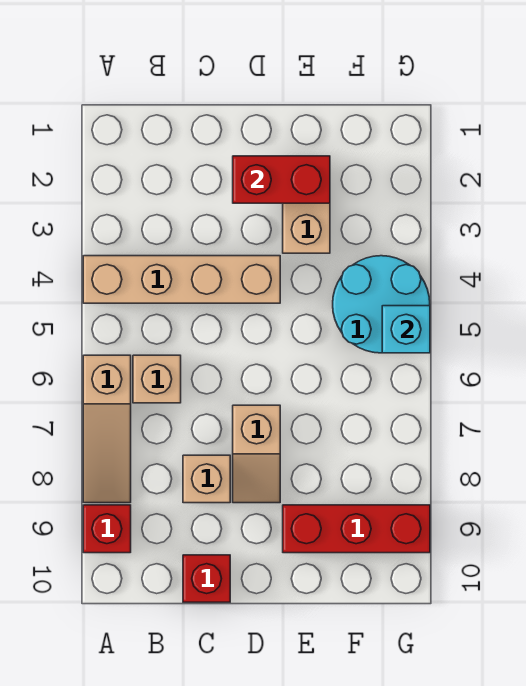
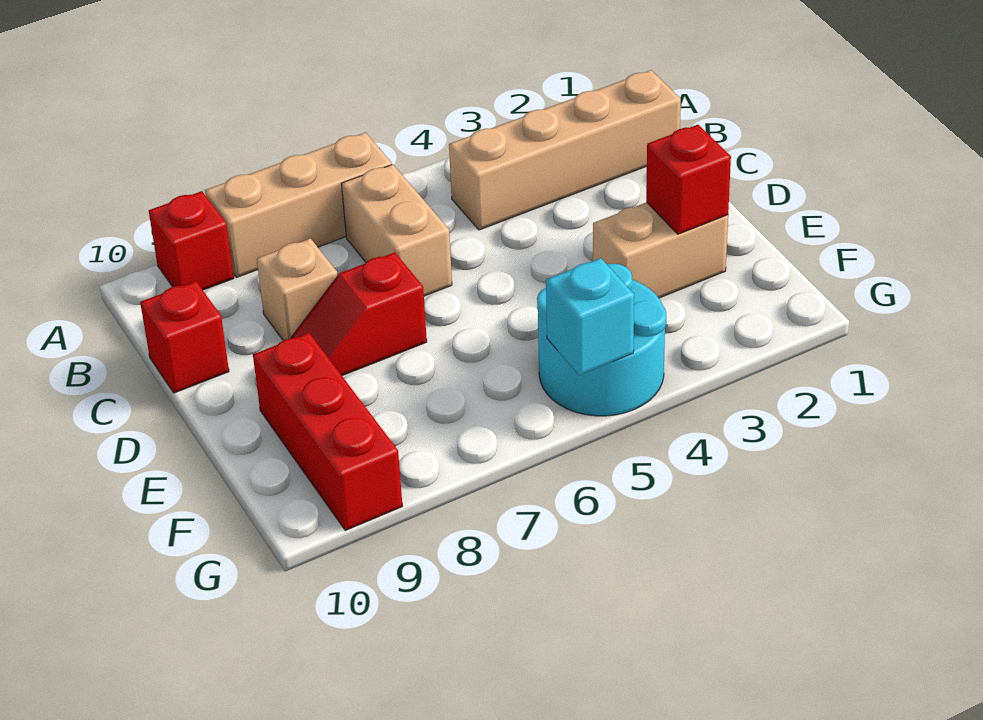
tan 1x4 brick [83,256,280,303] -> tan 1x4 brick turned to [449,70,681,230]
tan 1x3 slope [83,355,131,503] -> tan 1x3 brick [205,133,392,277]
tan 1x1 brick [133,355,181,403] -> tan 1x2 brick [341,164,452,296]
red 1x2 brick [233,156,330,203] -> red 1x1 brick [646,125,731,234]
tan 1x2 slope [233,405,280,503] -> red 1x2 slope [291,252,427,376]

